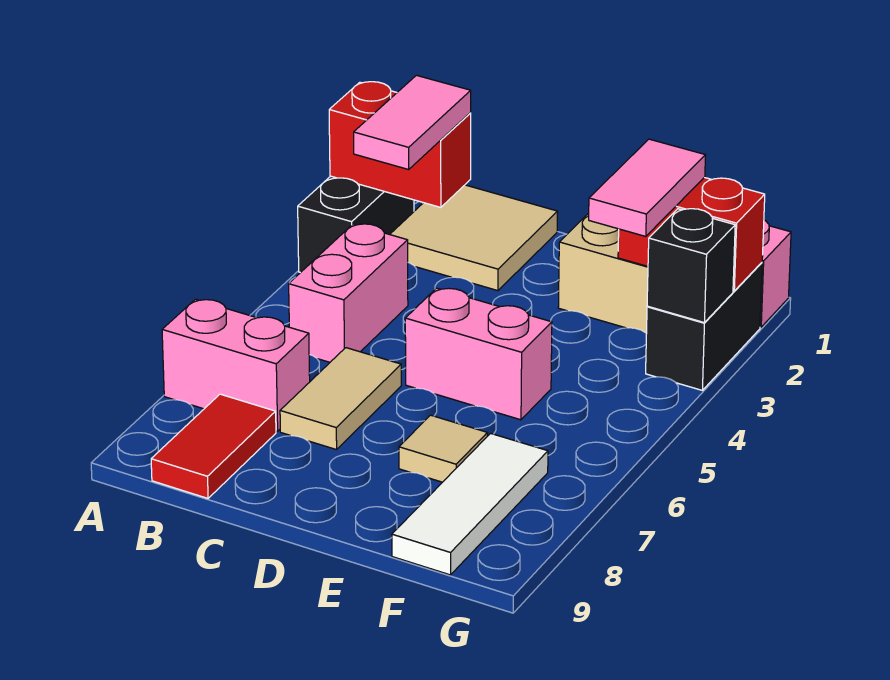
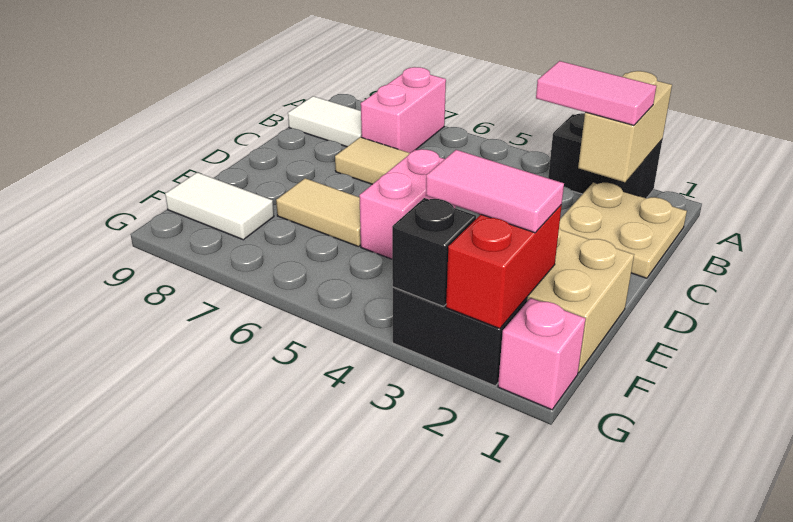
red 1x2 brick [329,82,471,207] -> tan 1x2 brick [578,71,672,182]
tan 2x2 tile [390,185,558,291] -> tan 2x2 plate [559,182,687,278]
pink 1x2 brick [289,224,408,362] -> none
red 1x2 tile [151,394,276,498] -> white 1x2 tile [288,96,362,147]
tan 1x1 tile [399,415,487,482] -> tan 1x2 tile [276,178,361,247]
white 1x3 tile [392,433,548,575] -> white 1x2 tile [165,172,274,240]

